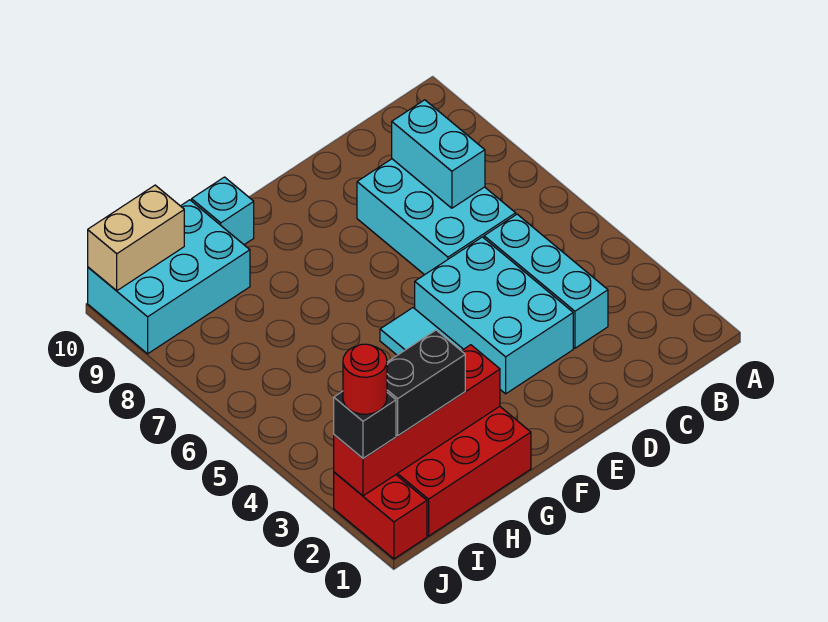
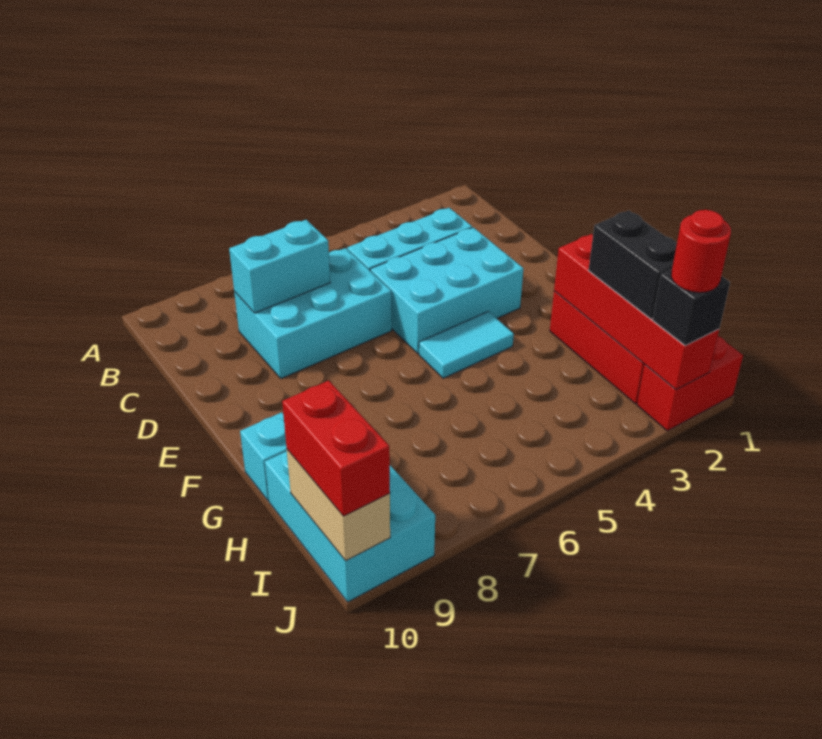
none -> red 1x2 brick [282,380,390,516]

